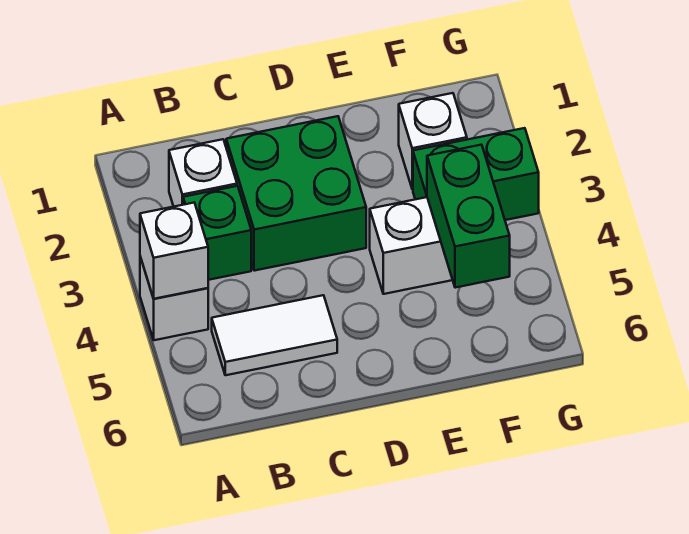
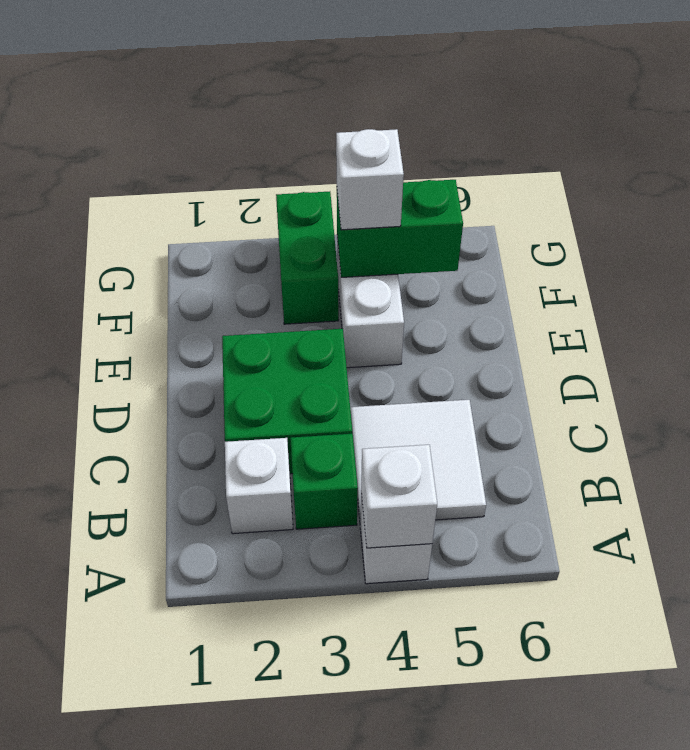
white 1x2 tile [212,295,337,375] -> white 2x2 tile [351,400,486,520]
white 1x1 brick [399,93,467,189] -> white 1x1 brick moved to [336,129,404,230]

